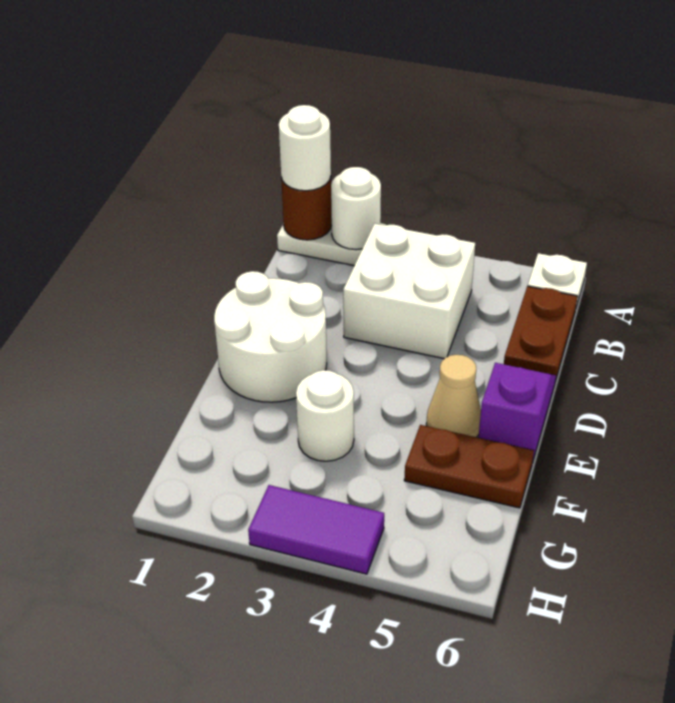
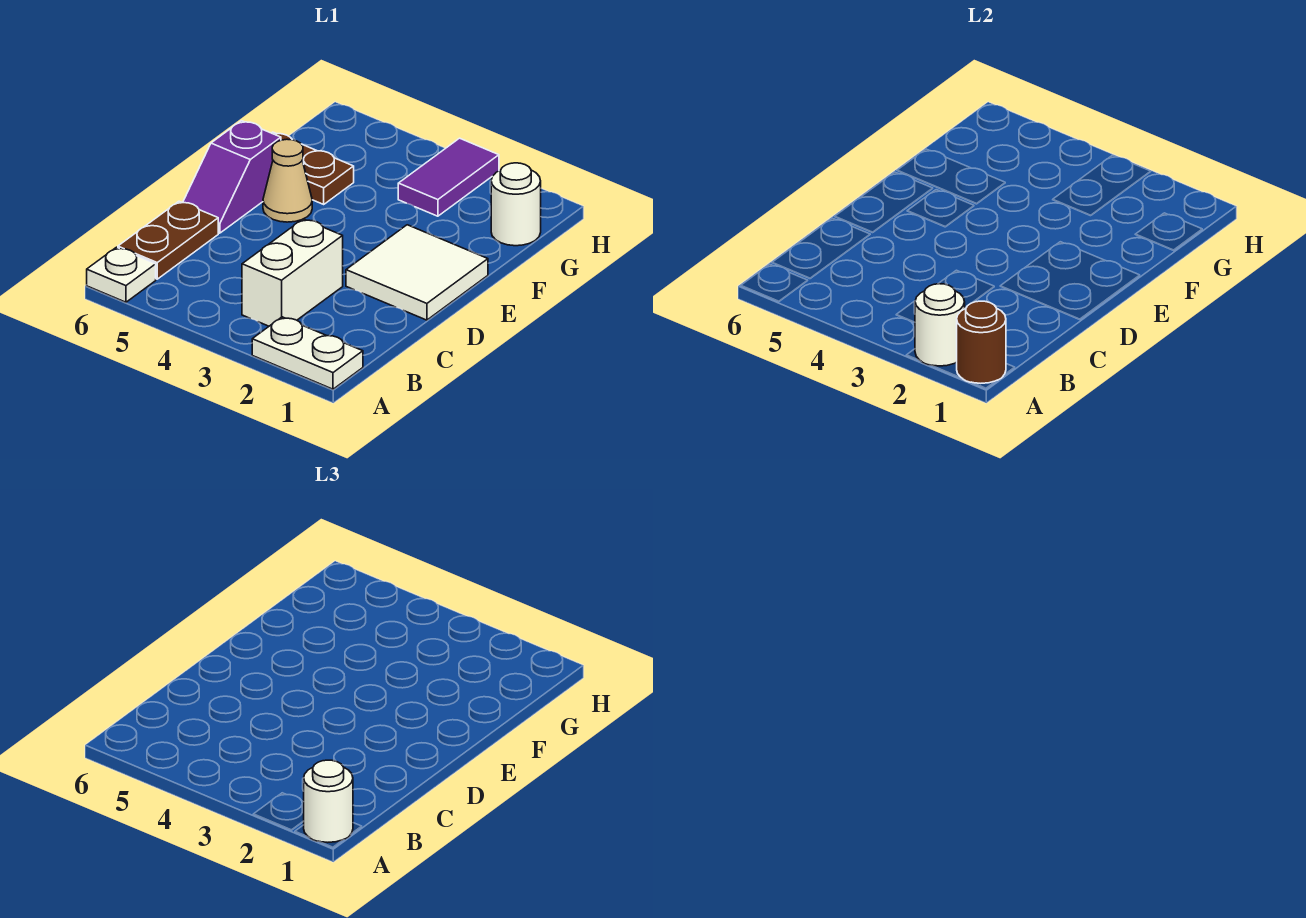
white 2x2 brick [343,224,475,359] -> white 1x2 brick [242,219,343,326]
white 2x2 round brick [214,271,327,402] -> white 2x2 tile [346,225,488,320]
white 1x1 round brick [296,370,354,461] -> white 1x1 round brick moved to [491,163,541,246]
purple 1x2 tile [248,485,384,574] -> purple 1x2 tile turned to [398,138,499,216]

